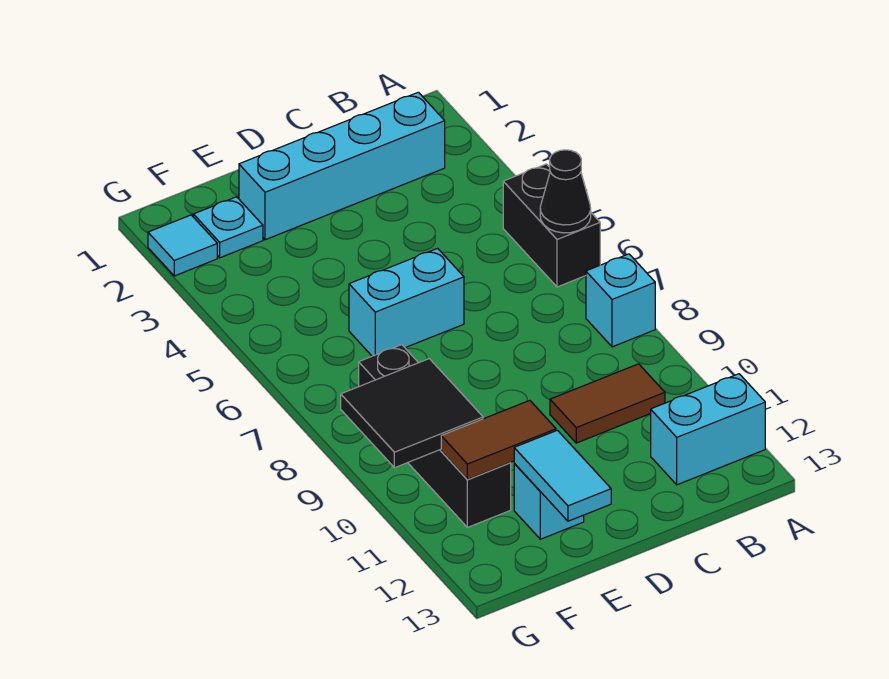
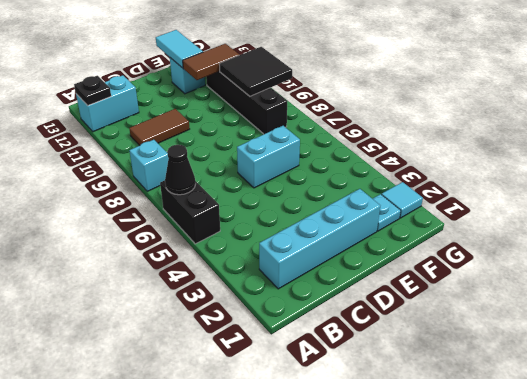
none -> black 1x1 plate [74,76,111,106]

